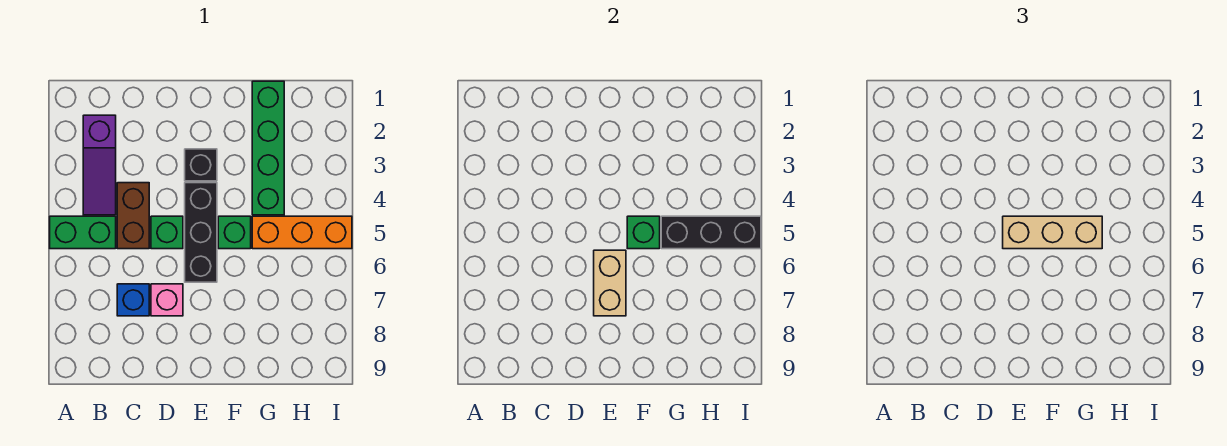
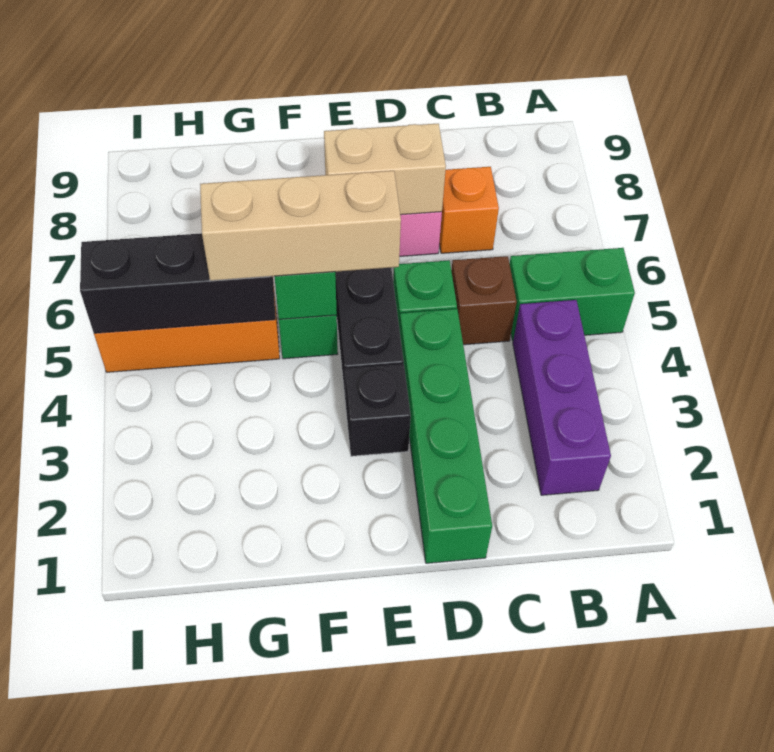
purple 1x3 slope [83,115,116,215] -> purple 1x3 brick [513,300,611,495]
brown 1x2 brick [117,183,149,249] -> brown 1x1 brick [451,256,517,345]
blue 1x1 brick [117,284,149,316] -> orange 1x1 brick [439,167,499,253]
tan 1x2 brick [594,250,626,316] -> tan 1x2 brick turned to [324,124,446,215]
green 1x4 brick [252,81,284,215] -> green 1x4 brick moved to [400,309,492,563]

